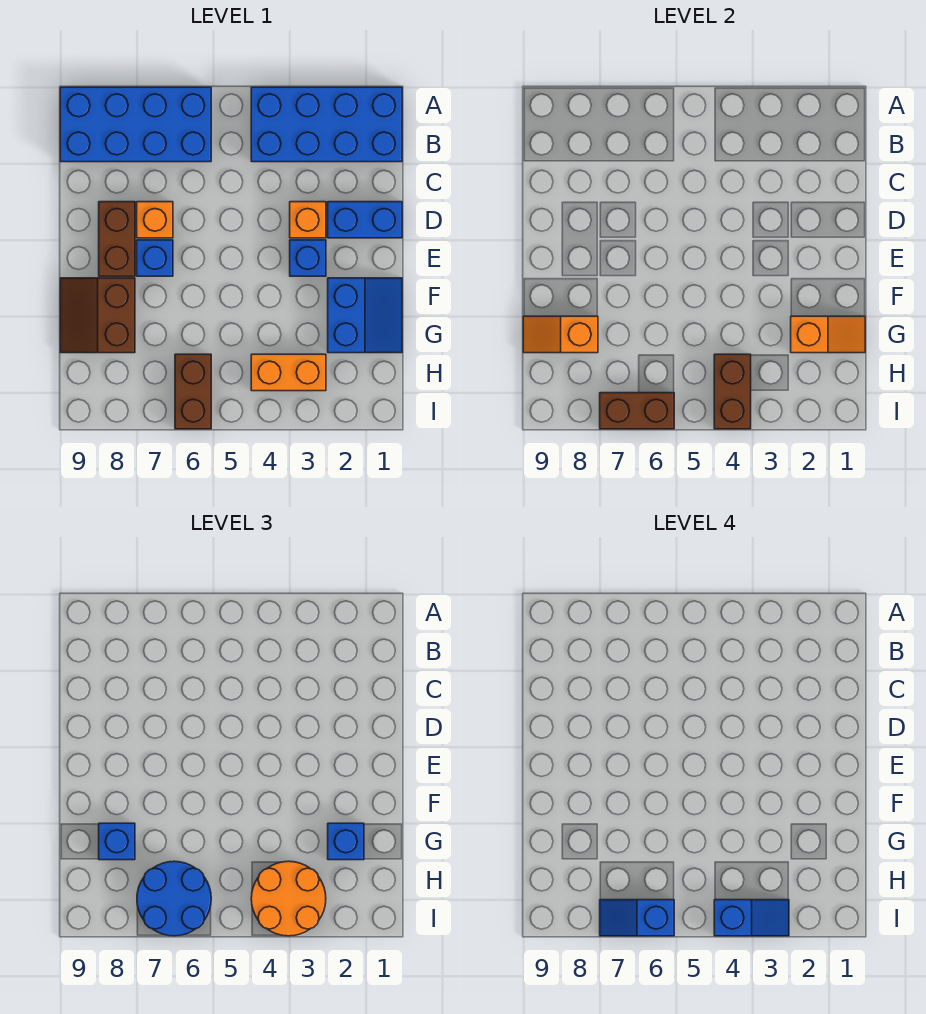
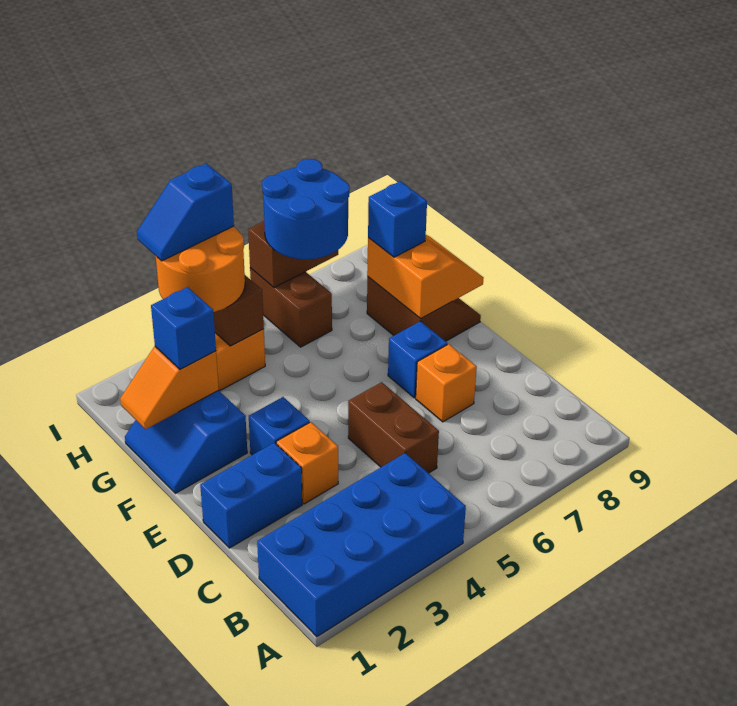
blue 2x4 brick [60,87,211,162] -> none
brown 1x2 brick [99,202,135,276] -> brown 1x2 brick moved to [348,382,439,473]
orange 1x2 slope [523,316,598,353] -> orange 2x2 slope [367,235,484,319]
blue 1x2 slope [600,900,674,936] -> none

